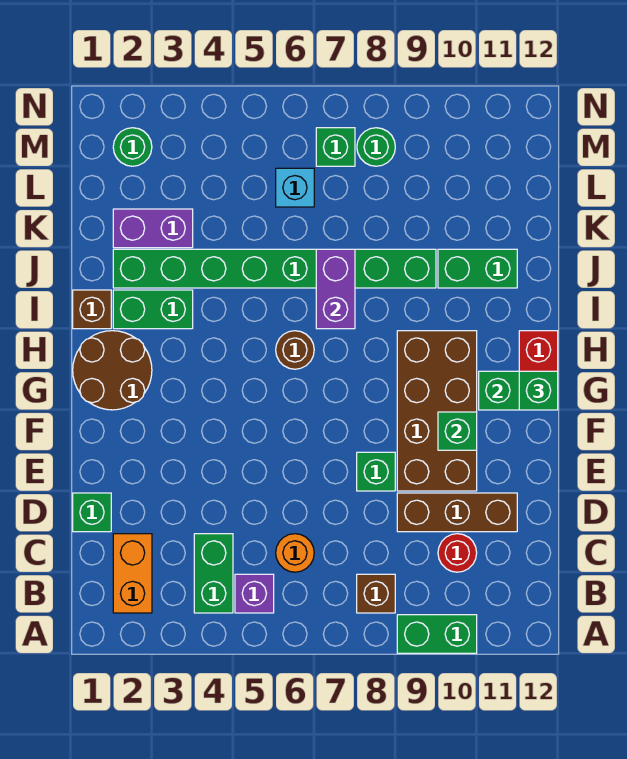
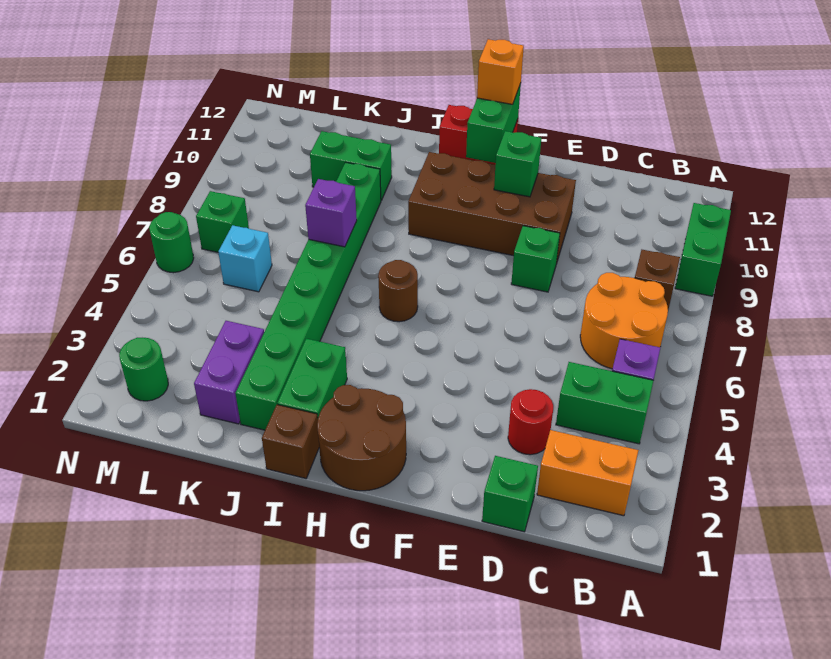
orange 1x1 round brick [276,534,314,572] -> orange 2x2 round brick [580,273,668,369]
red 1x1 round brick [438,534,477,572] -> red 1x1 round brick moved to [508,389,553,455]
brown 1x3 brick [397,493,517,532] -> none
green 1x1 brick [519,371,558,410] -> orange 1x1 brick [477,39,524,104]
purple 1x2 brick [316,249,355,329] -> purple 1x1 brick [305,179,357,247]
green 1x2 brick [438,249,517,288] -> green 1x2 brick turned to [310,131,392,200]
green 1x1 round brick [357,128,395,166] -> green 1x1 round brick moved to [149,212,194,273]

